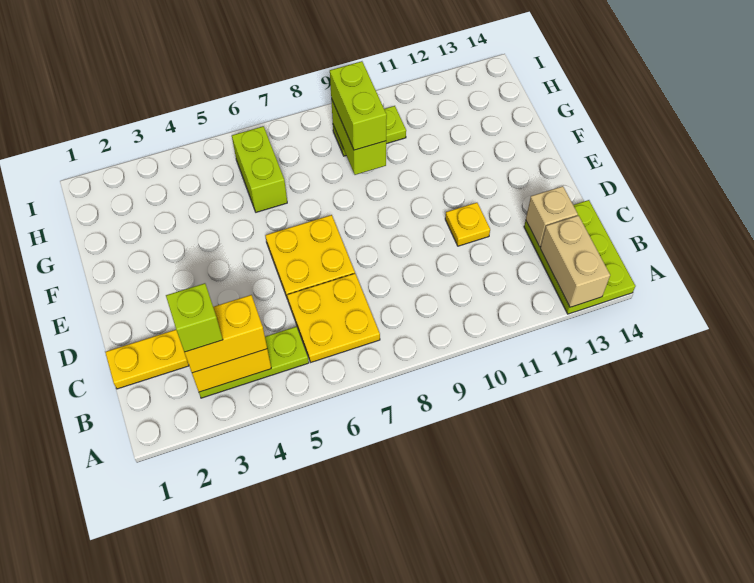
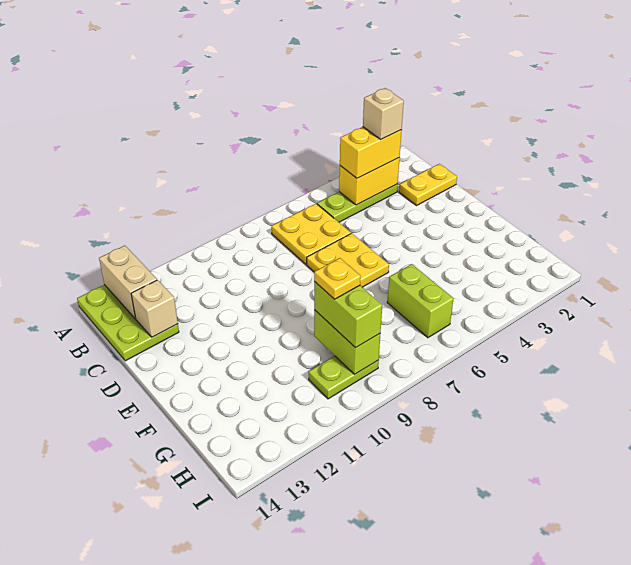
lime 1x1 brick [166,283,223,352] -> tan 1x1 brick [363,88,404,140]
yellow 1x1 plate [445,203,490,246] -> yellow 1x1 plate moved to [314,258,361,299]

